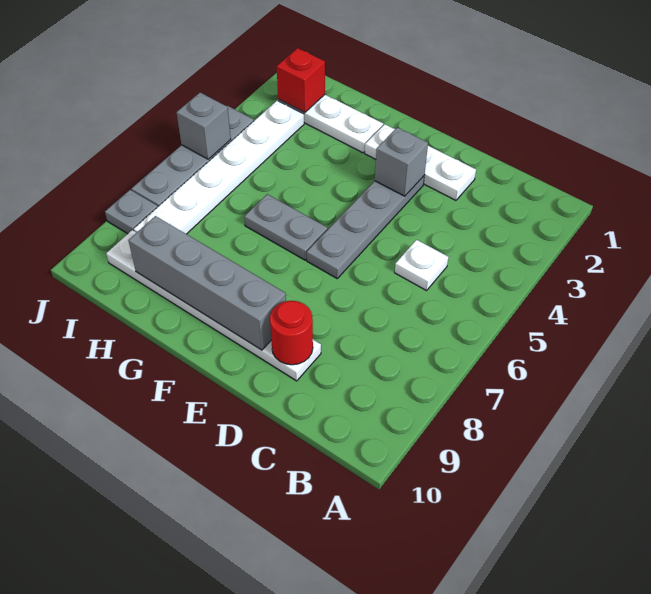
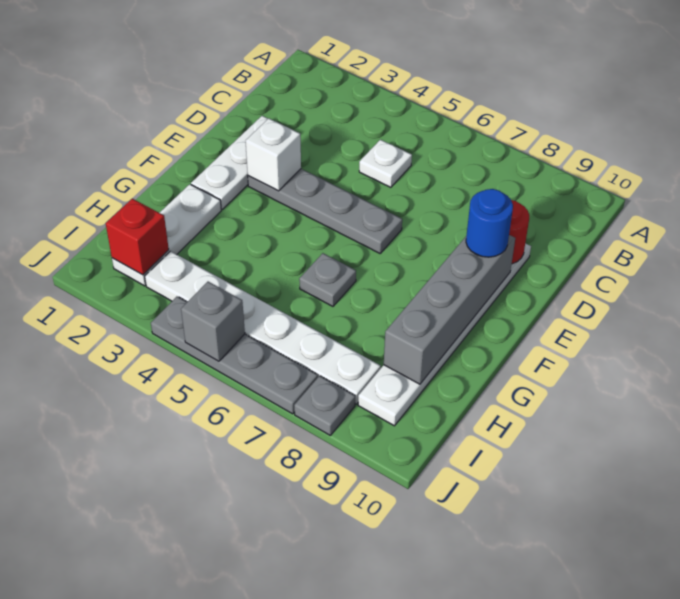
grey 1x1 brick [375,127,428,196] -> white 1x1 brick [246,118,301,191]
none -> blue 1x1 round brick [466,189,513,257]
grey 1x2 plate [244,194,328,260] -> grey 1x1 plate [299,253,356,306]

